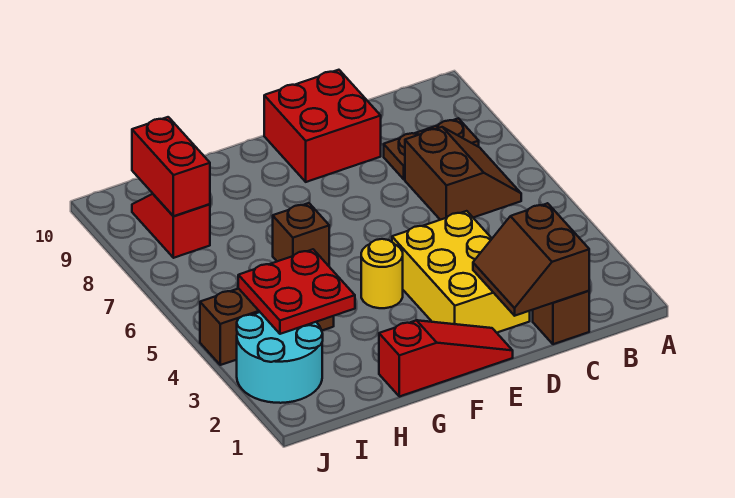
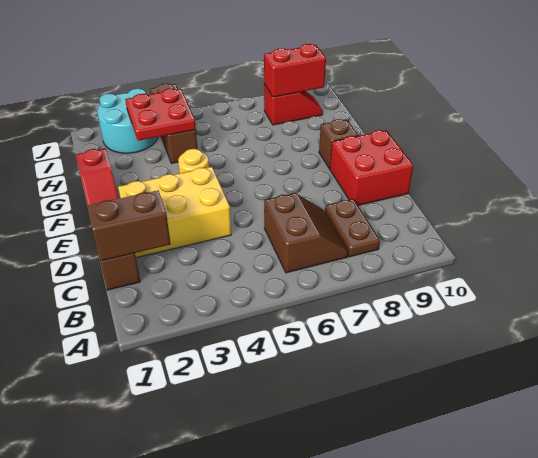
brown 2x2 slope [405,127,521,220] -> brown 2x2 slope turned to [264,193,348,273]
brown 1x1 brick [273,203,329,266] -> brown 1x1 brick moved to [319,119,358,169]

